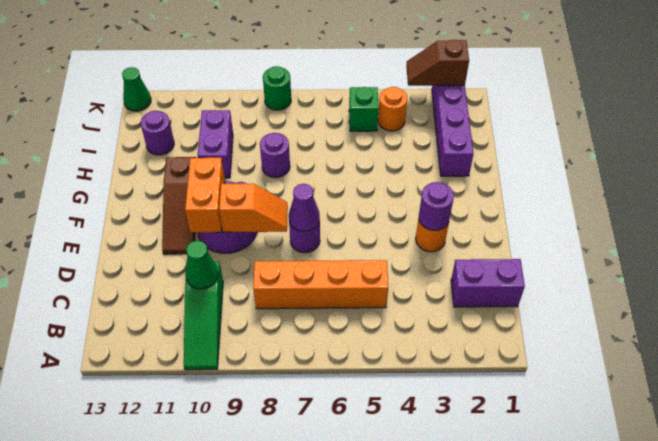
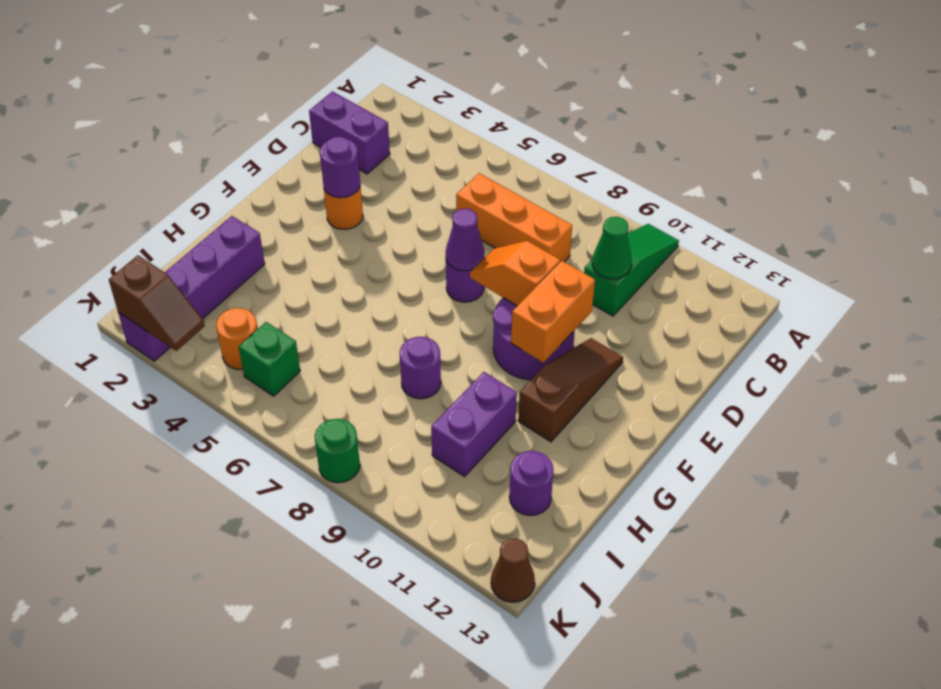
orange 1x4 brick [253,260,388,309] -> orange 1x3 brick [456,173,572,262]
green 1x1 cone [122,67,151,111] -> brown 1x1 cone [491,538,535,602]

